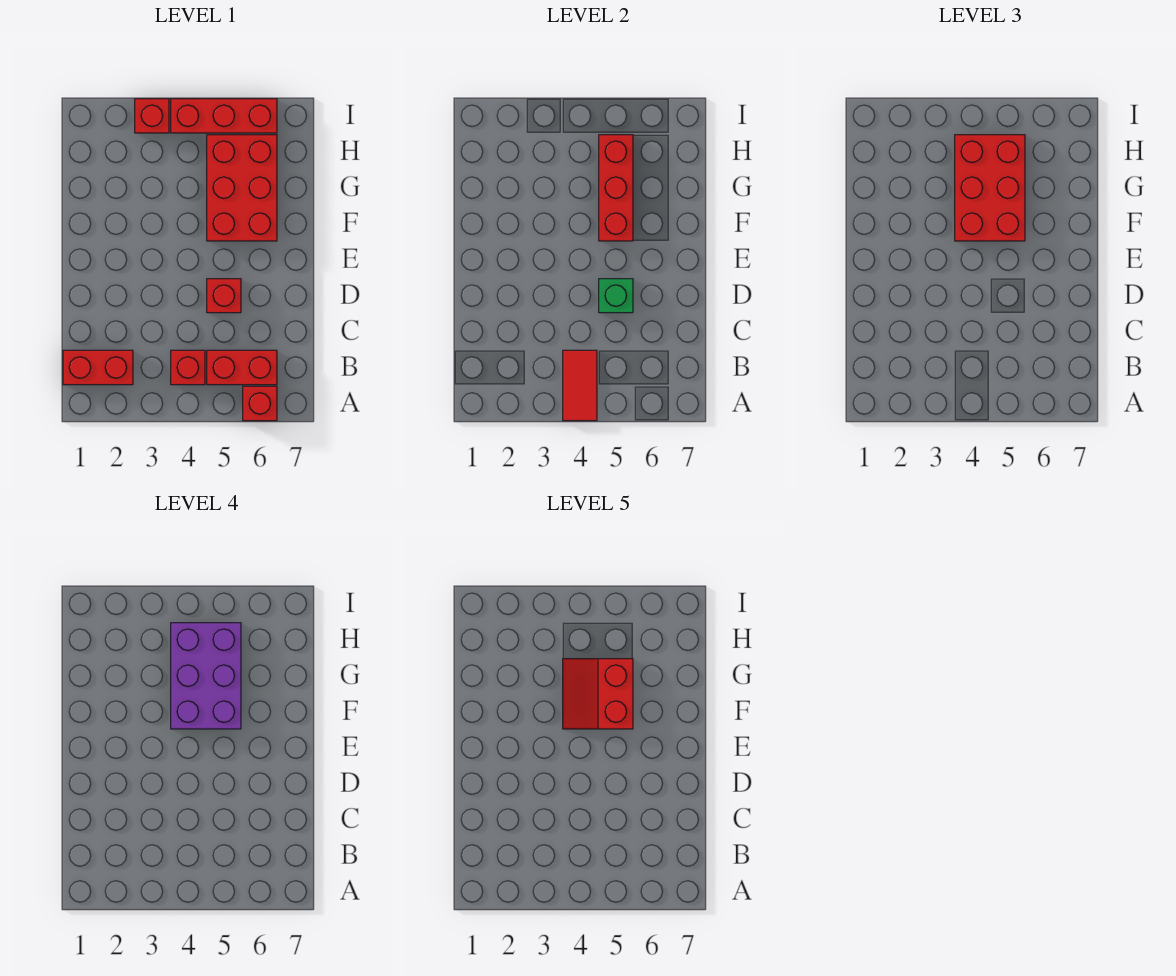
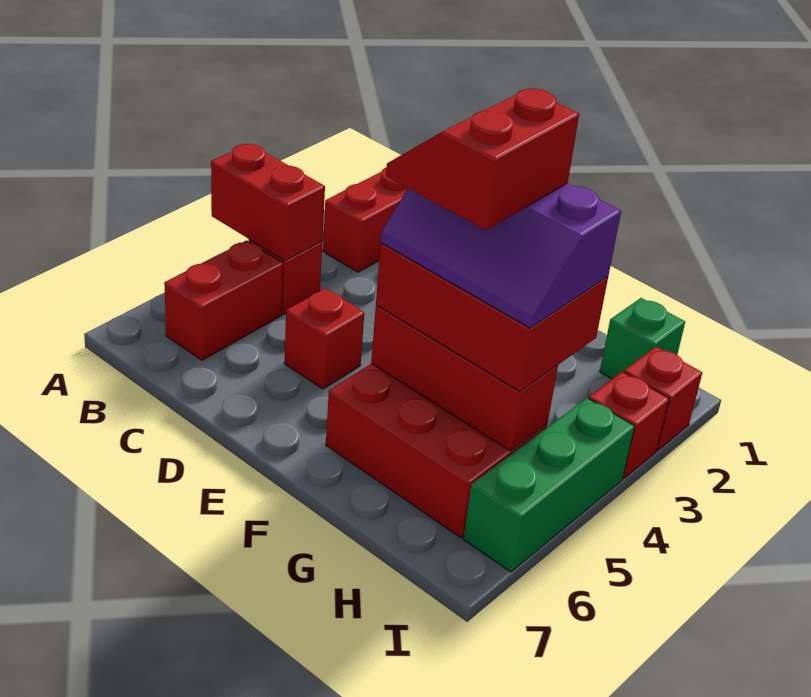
red 1x2 tile [563,350,597,421] -> red 1x2 brick [211,144,325,261]
red 1x1 brick [243,386,277,421] -> red 1x1 brick moved to [624,347,702,451]
green 1x1 brick [599,279,633,313] -> green 1x1 brick moved to [600,298,685,379]
purple 2x3 brick [171,623,241,729] -> purple 2x3 slope [381,183,621,328]
red 2x2 slope [563,659,633,729] -> red 2x2 slope turned to [386,89,579,230]
red 1x3 brick [171,99,277,133] -> green 1x3 brick [464,398,635,572]

